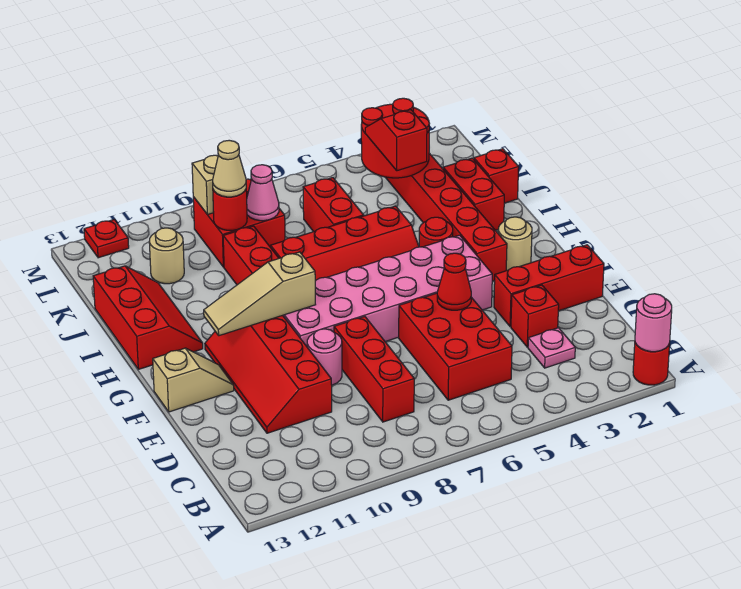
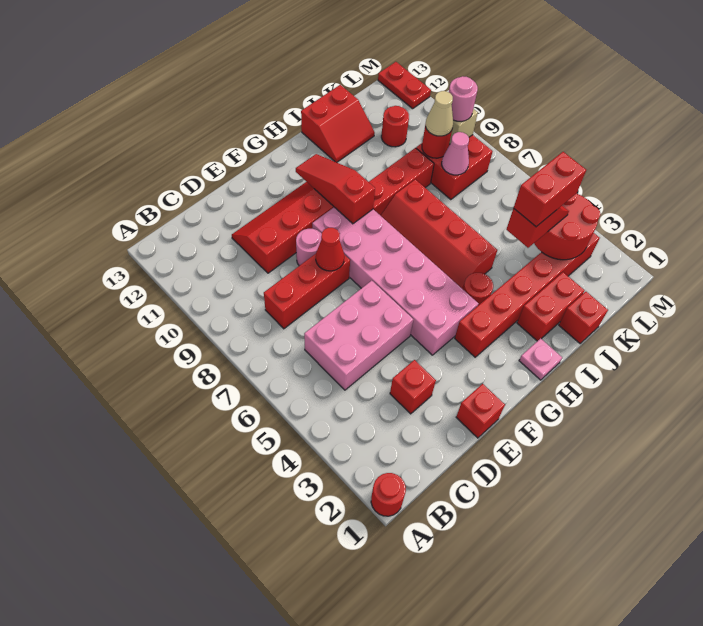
pink 1x1 round brick [635,294,672,352] -> pink 1x1 round brick moved to [449,76,478,121]
pink 1x1 plate [528,328,575,368] -> pink 1x1 plate moved to [519,338,562,380]
red 2x3 brick [399,293,512,400] -> pink 2x3 brick [304,281,413,390]
red 1x3 brick [494,245,604,327] -> red 1x1 brick [456,384,505,438]
red 1x1 cone [437,253,471,310] -> red 1x1 cone moved to [316,228,344,271]
tan 1x2 slope [153,348,234,412] -> none
tan 1x1 round brick [498,217,532,271] -> none
tan 1x3 slope [204,252,316,336] -> red 1x3 slope [296,154,375,224]
red 2x3 slope [93,266,203,369] -> red 2x2 slope [301,85,375,162]
red 1x2 brick [303,178,364,232] -> red 1x2 brick moved to [514,152,586,227]
tan 1x1 round brick [149,228,184,284] -> red 1x1 round brick [381,106,409,147]
red 1x1 plate [84,219,129,258] -> red 1x2 plate [378,62,431,109]

